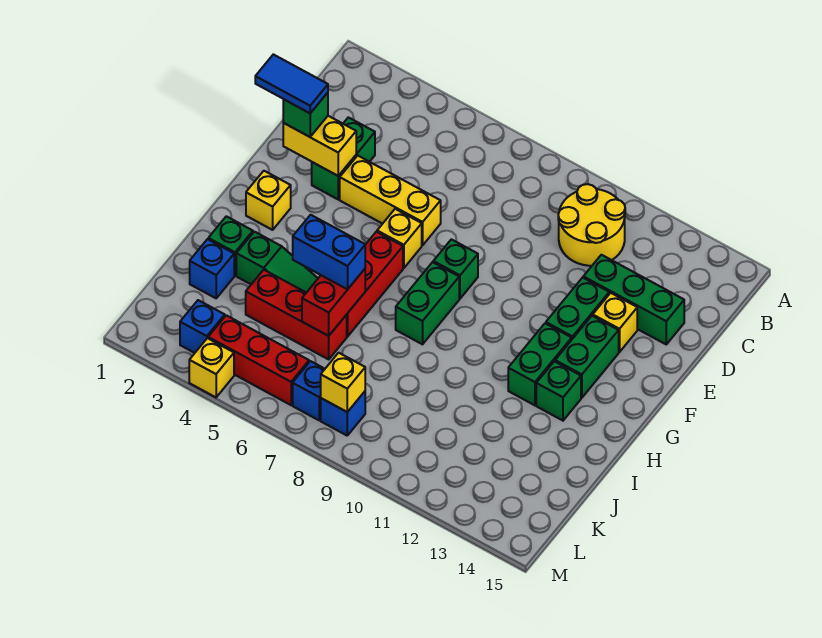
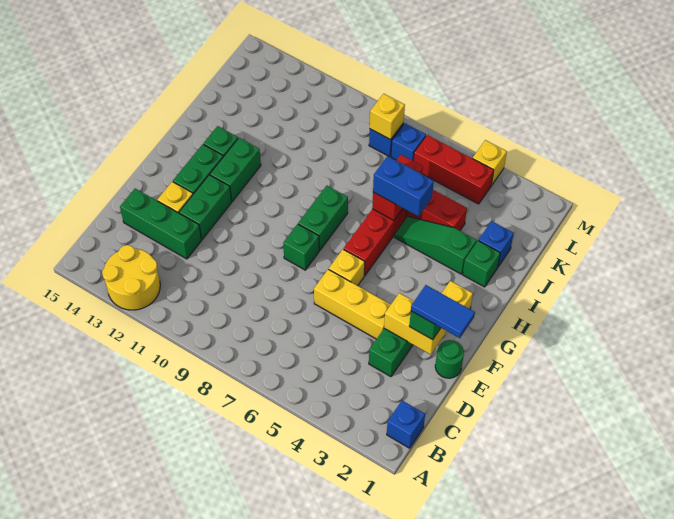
yellow 2x2 round brick [558,184,625,266] -> yellow 2x2 round brick moved to [102,245,160,310]
none -> green 1x1 round brick [435,340,464,378]
blue 1x1 brick [180,300,225,353] -> blue 1x1 brick moved to [387,401,425,448]

